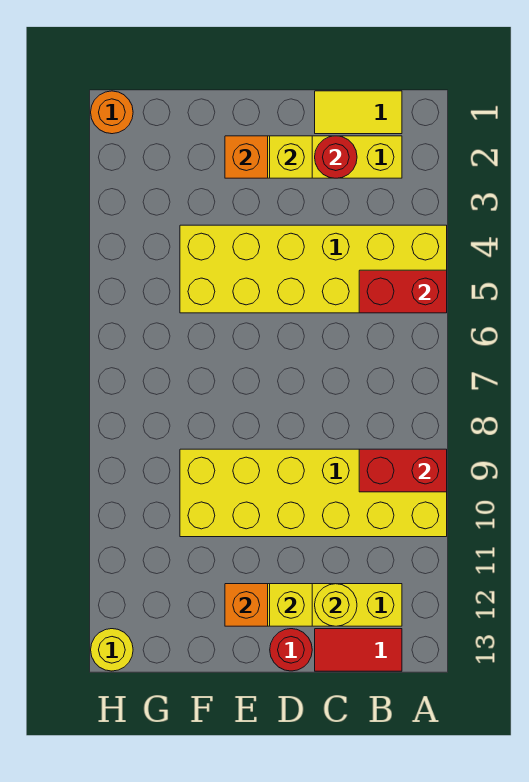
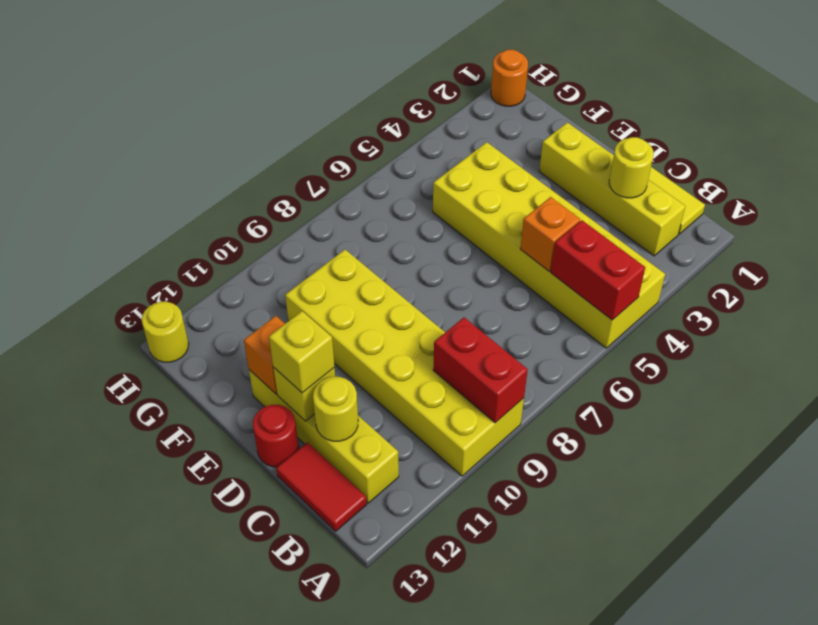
red 1x1 round brick [315,136,357,178] -> yellow 1x1 round brick [609,137,654,198]
yellow 1x1 brick [270,136,312,178] -> yellow 1x1 brick moved to [269,311,334,393]
orange 1x1 brick [225,136,268,178] -> orange 1x1 brick moved to [520,197,580,271]

